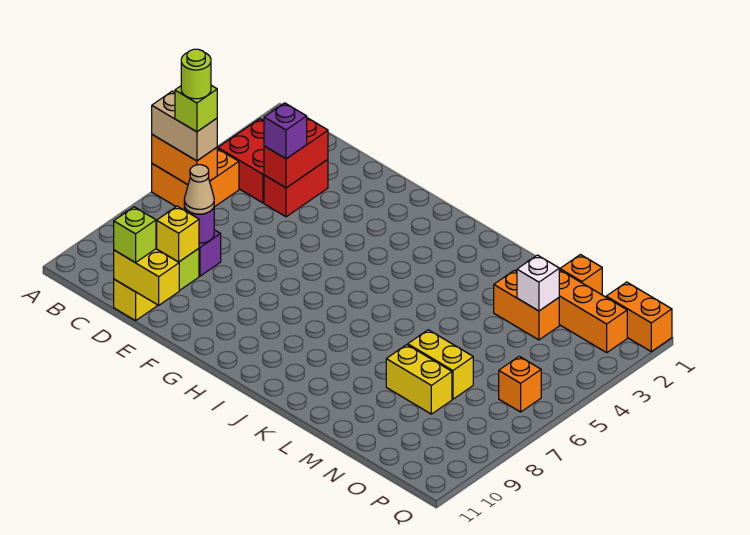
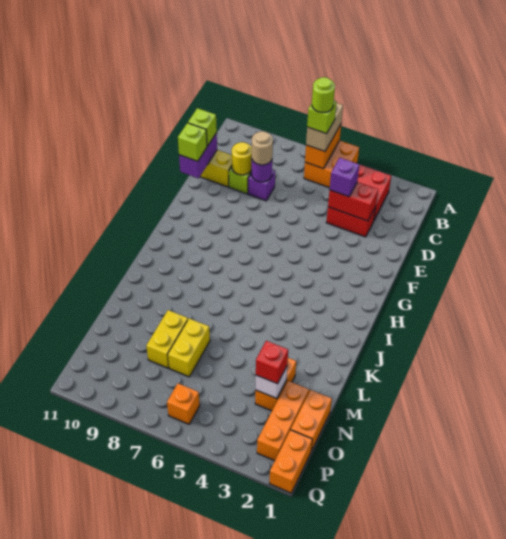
tan 1x1 cone [184,165,214,214] -> tan 1x1 round brick [252,131,273,165]
yellow 1x1 brick [157,206,199,262] -> yellow 1x1 round brick [232,142,252,175]
yellow 1x2 brick [114,249,179,305] -> purple 1x2 brick [179,133,217,178]
none -> lime 1x1 brick [178,123,207,161]
orange 1x1 brick [560,255,602,295] -> orange 1x2 brick [291,390,332,451]
none -> red 1x1 brick [256,341,288,384]

